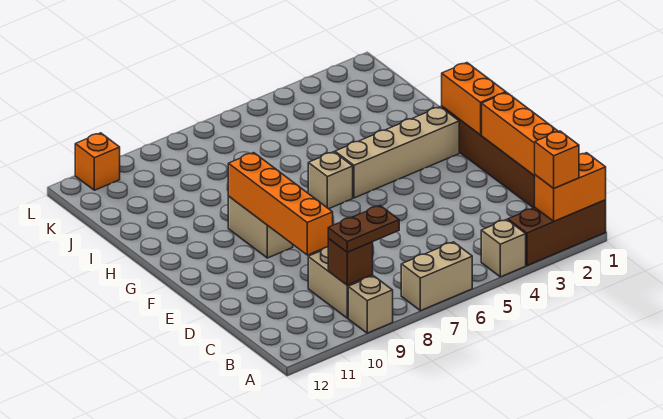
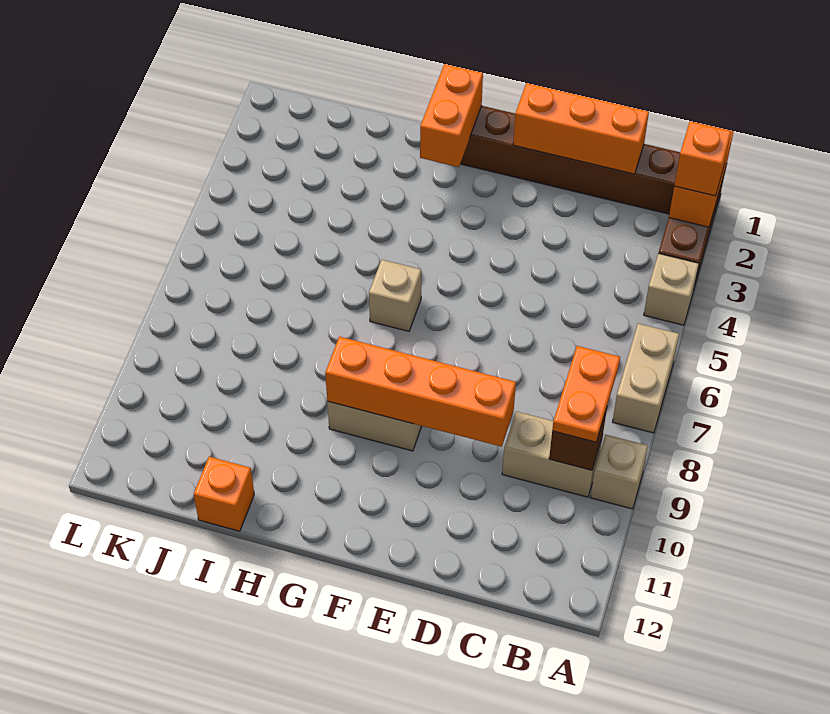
brown 1x2 plate [328,206,399,252] -> orange 1x2 plate [552,346,620,442]
orange 1x2 brick [442,63,506,135] -> orange 1x2 brick turned to [420,64,483,167]
tan 1x4 brick [335,107,459,198] -> none
orange 1x1 brick [75,133,120,190] -> orange 1x1 brick moved to [194,457,254,531]

